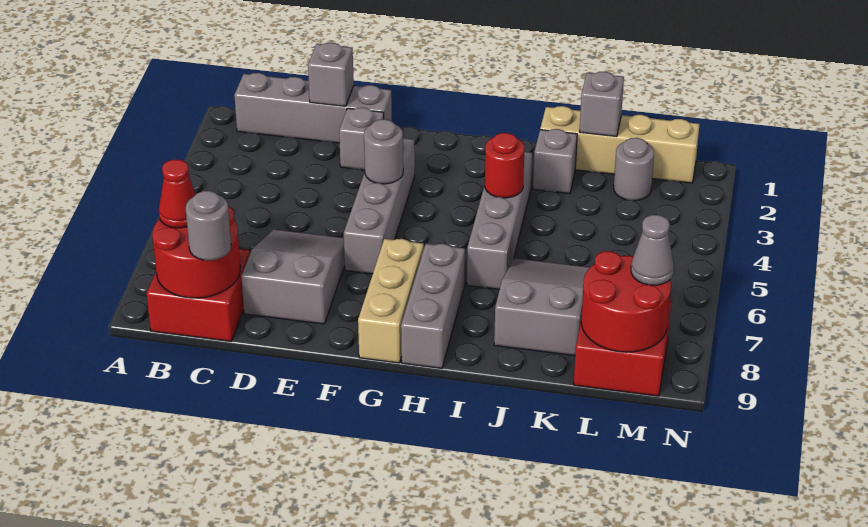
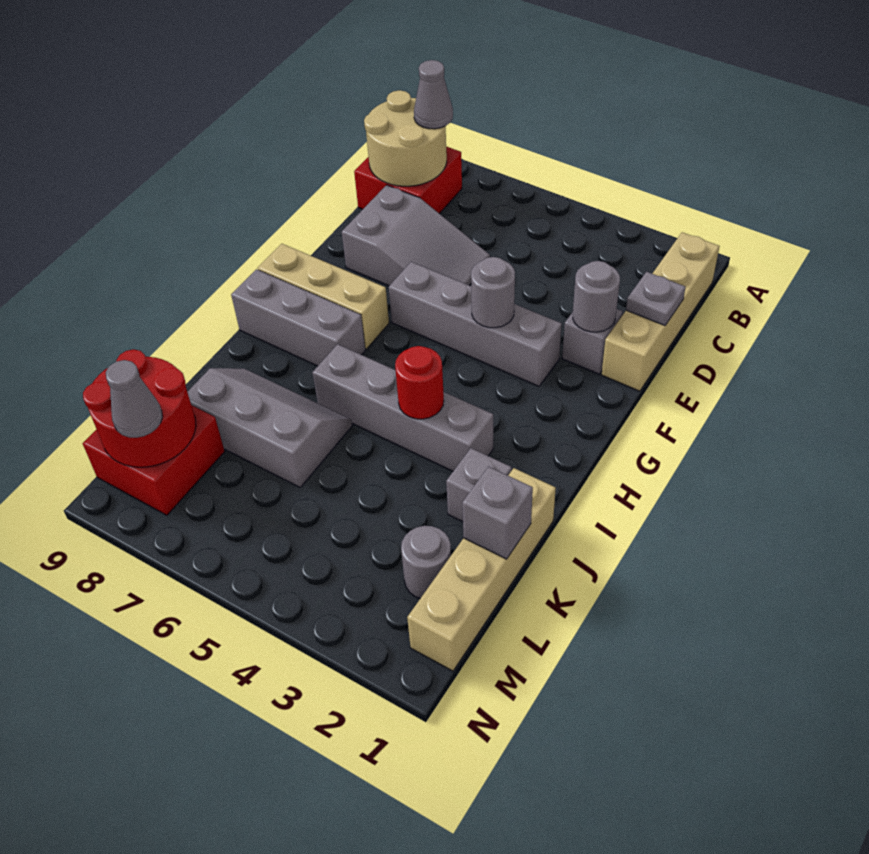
grey 1x4 brick [234,73,392,143] -> tan 1x4 brick [602,232,719,391]
red 2x2 round brick [152,207,240,298] -> tan 2x2 round brick [364,90,447,186]
red 1x1 cone [159,159,196,228] -> grey 1x1 cone [414,60,453,129]
grey 1x1 round brick [186,191,231,260] -> grey 1x1 round brick moved to [573,261,620,332]
grey 1x1 brick [308,43,354,106] -> grey 1x1 plate [626,272,686,326]
grey 2x3 slope [494,258,590,356] -> grey 2x3 slope turned to [187,368,352,487]

